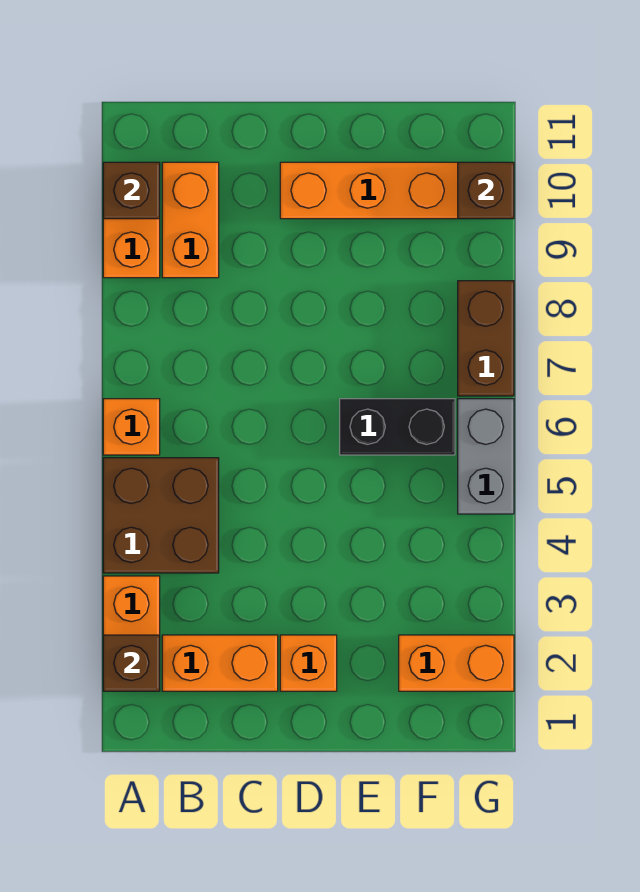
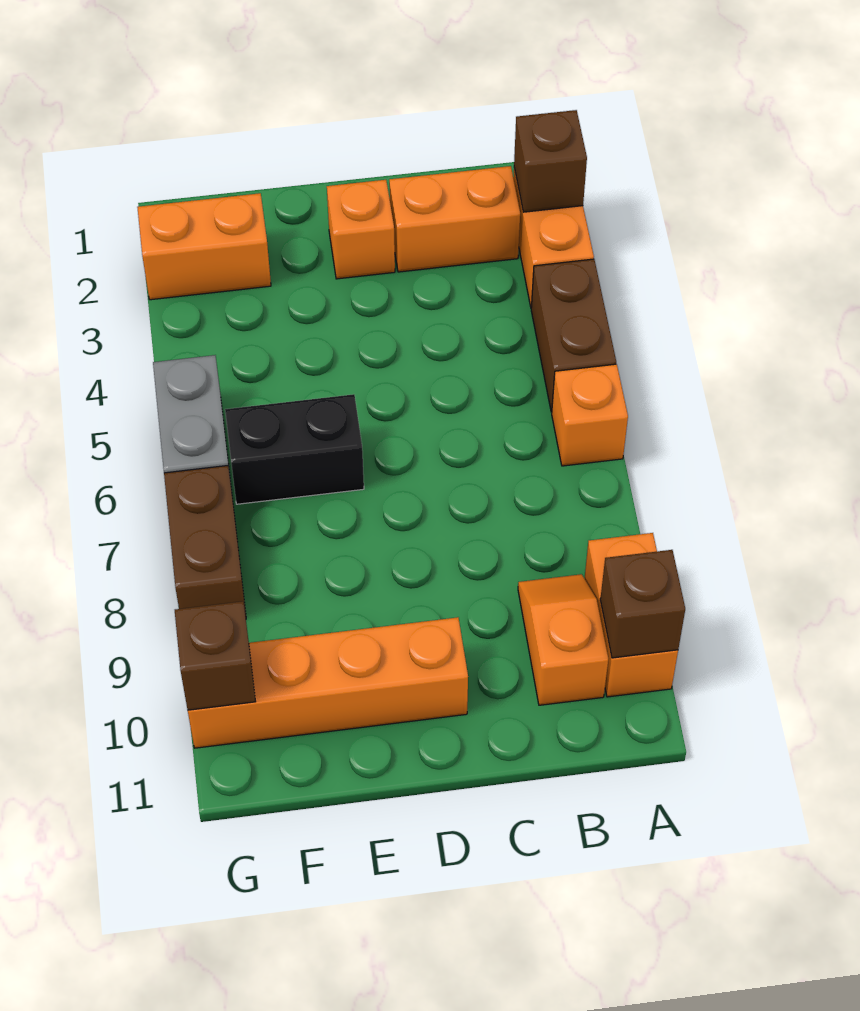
brown 2x2 brick [103,458,219,573] -> brown 1x2 brick [531,259,616,412]
orange 1x2 brick [162,162,219,278] -> orange 1x2 slope [518,574,608,705]

